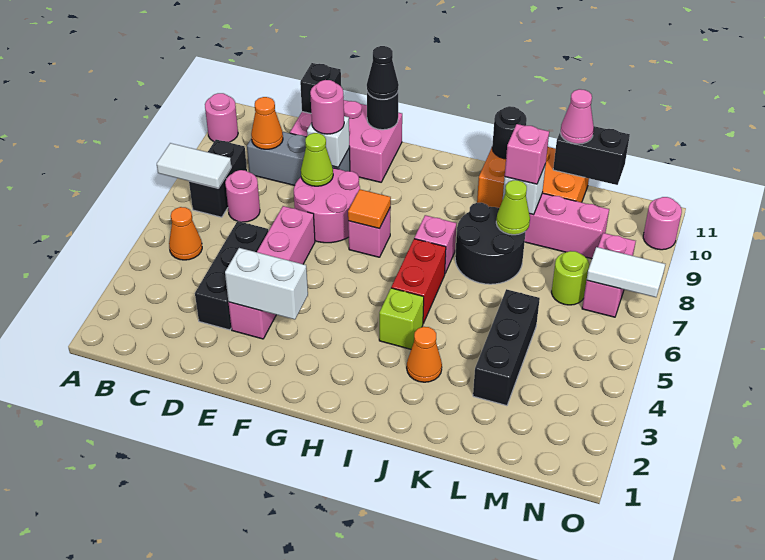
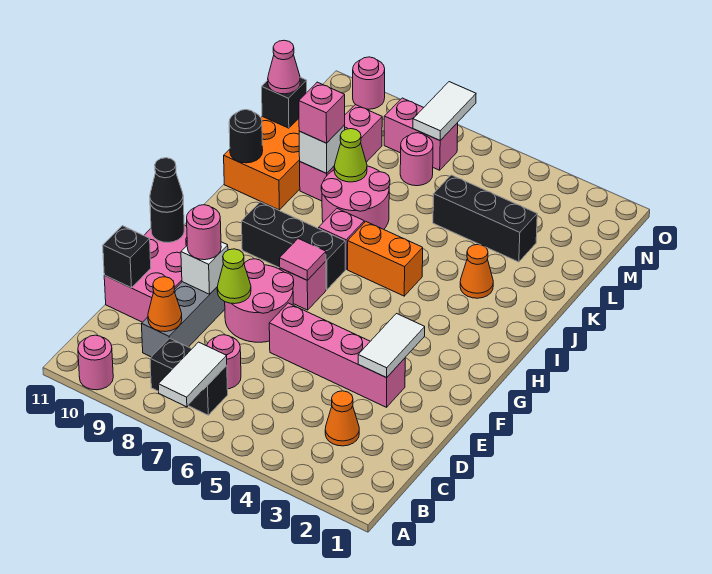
orange 1x1 cone [169,207,202,260] -> orange 1x1 cone moved to [325,391,359,446]
black 1x3 brick [195,221,268,330] -> black 1x3 brick moved to [242,202,345,290]
white 1x2 brick [225,248,308,320] -> white 1x2 tile [358,314,425,378]
orange 1x1 tile [348,189,391,229] -> pink 1x1 tile [280,239,326,280]
lime 1x1 brick [379,288,424,349] -> none
red 1x2 brick [391,239,446,323] -> orange 1x2 brick [348,222,423,296]
black 2x2 round brick [455,203,525,284] -> pink 2x2 round brick [321,166,390,229]
black 1x2 brick [553,126,630,185] -> black 1x1 brick [262,77,307,128]
lime 1x1 round brick [552,251,589,305] -> pink 1x1 round brick [400,133,433,186]

